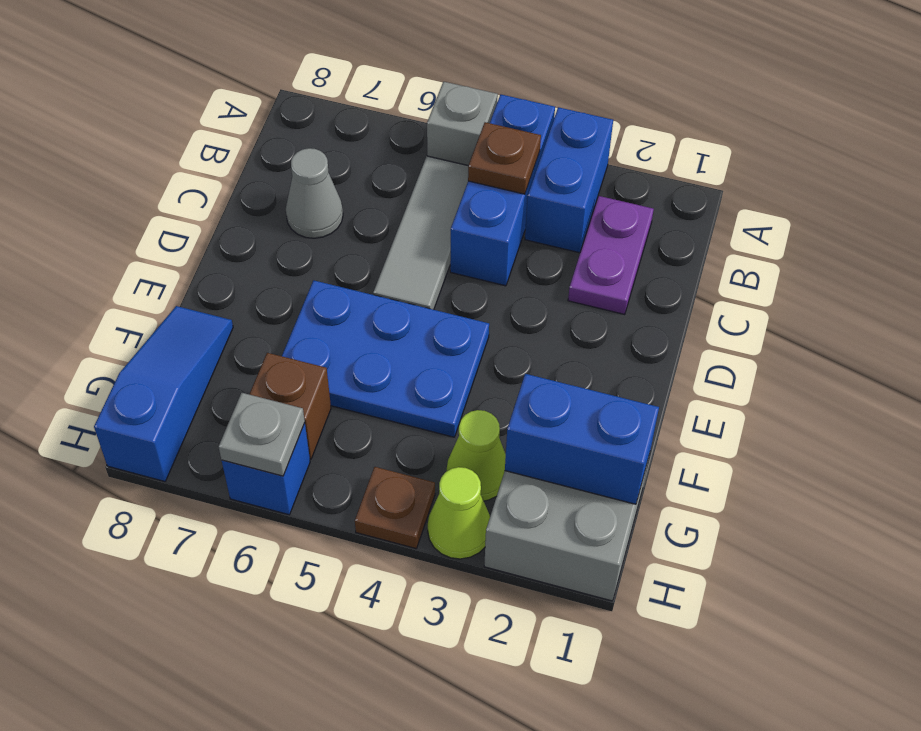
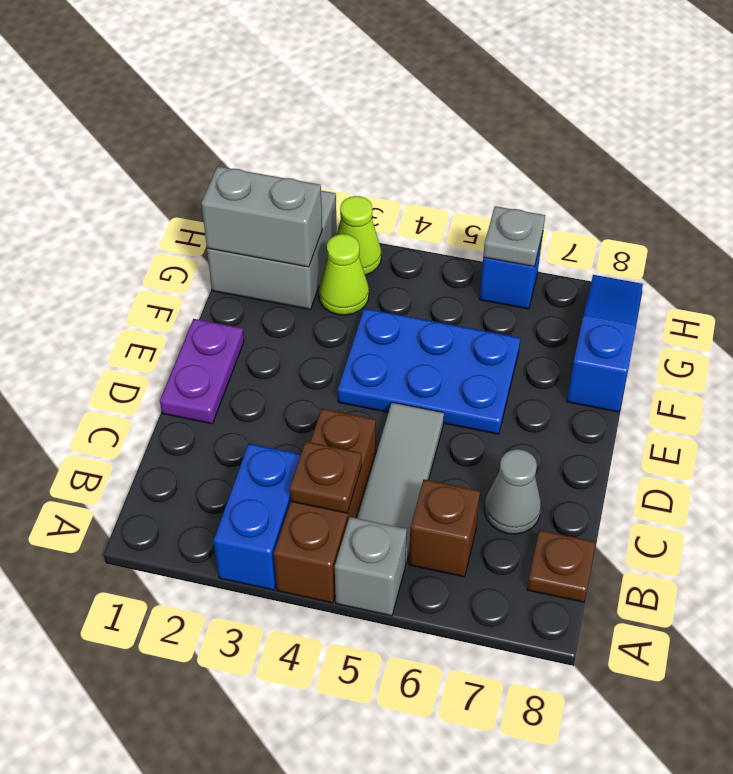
blue 1x3 brick [450,95,555,286] -> brown 1x3 brick [274,409,376,603]
purple 1x2 plate [568,196,654,315] -> purple 1x2 plate moved to [160,319,244,424]
blue 1x3 slope [94,306,233,482] -> blue 1x3 slope turned to [567,275,643,412]
blue 1x2 brick [505,374,659,504] -> grey 1x2 brick [201,166,322,267]
brown 1x1 brick [249,353,331,459] -> brown 1x1 brick moved to [409,479,480,577]
brown 1x1 plate [355,467,435,549] -> brown 1x1 plate moved to [527,530,596,602]

